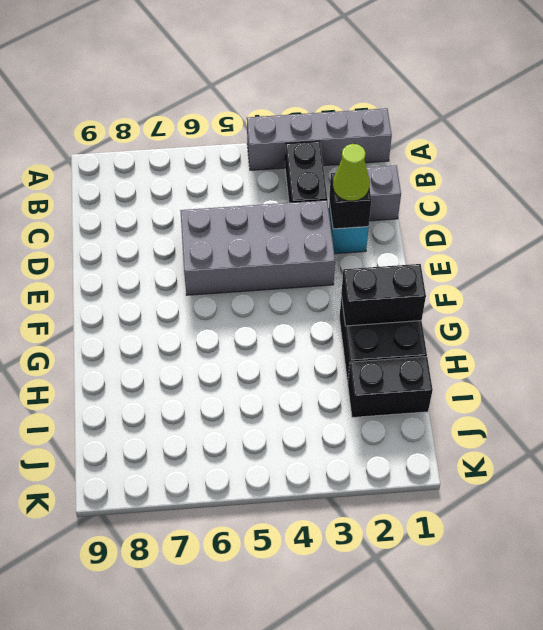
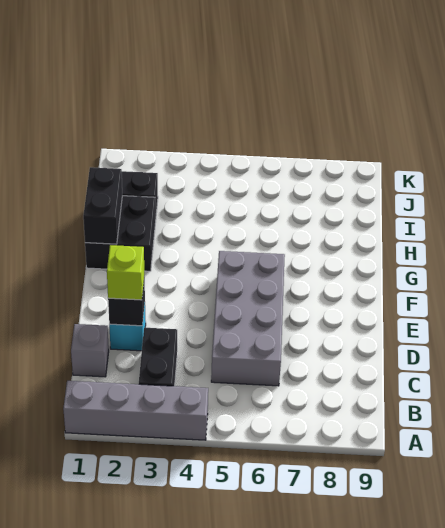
lime 1x1 cone [333,144,370,201] -> lime 1x1 brick [107,245,144,300]
grey 2x4 brick [180,200,335,295] -> grey 2x4 brick turned to [211,251,285,386]
black 1x2 brick [341,264,426,326] -> black 1x2 brick turned to [83,167,122,244]

